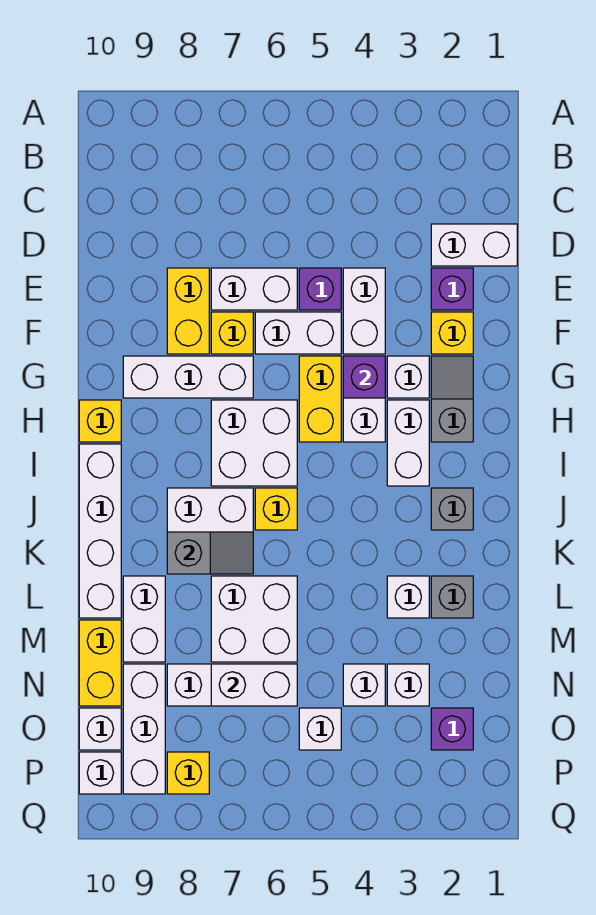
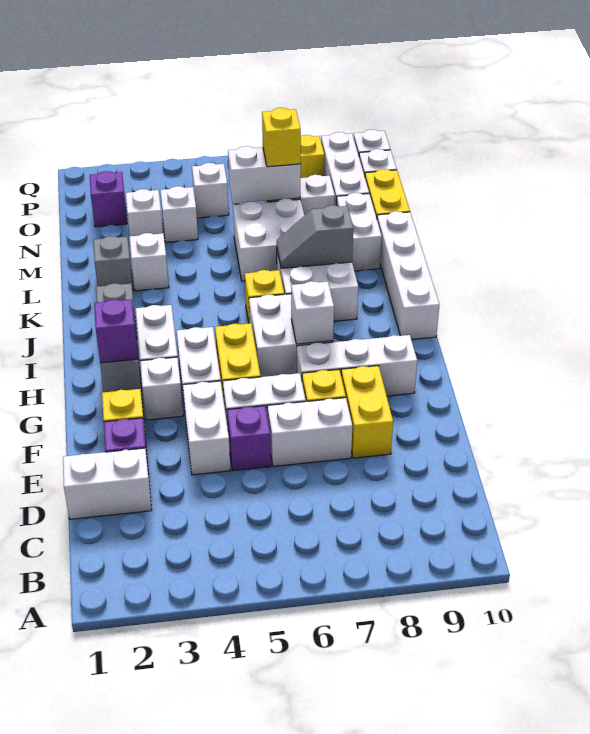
purple 1x1 brick [343,356,385,398] -> purple 1x1 brick moved to [94,299,138,363]
none -> white 1x1 brick [291,281,334,344]
yellow 1x1 brick [79,400,121,442] -> yellow 1x1 brick moved to [262,108,301,167]

